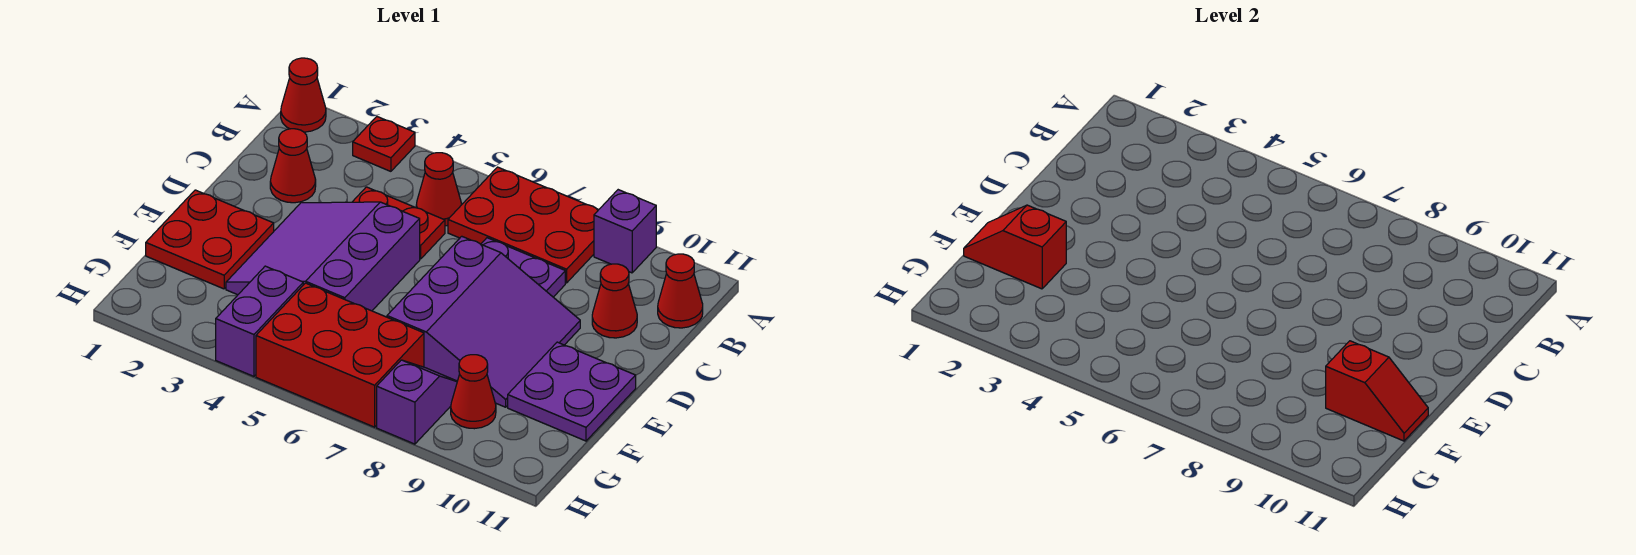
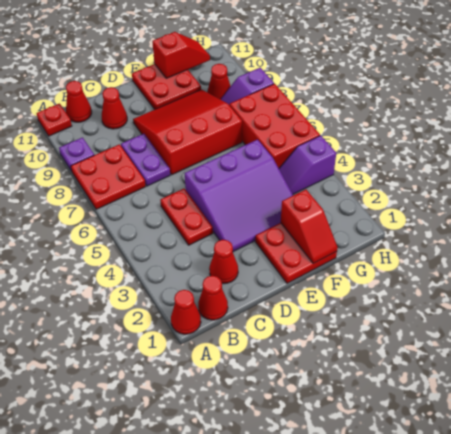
red 1x1 plate [353,117,415,171] -> red 1x1 plate moved to [37,104,72,136]
red 2x3 plate [448,167,599,283] -> red 2x2 plate [71,144,146,209]
purple 1x1 brick [594,190,656,273] -> purple 1x1 plate [59,138,94,171]
red 1x1 cone [416,153,462,226] -> red 1x1 cone moved to [198,276,228,320]
purple 3x3 slope [387,236,580,407] -> red 3x3 slope [133,90,242,175]
purple 2x2 plate [508,342,636,441] -> red 2x2 plate [132,64,201,109]
red 1x2 slope [1326,341,1428,441] -> red 1x2 slope turned to [152,32,210,78]
purple 1x2 brick [216,266,303,376] -> purple 1x2 slope [279,136,336,194]

